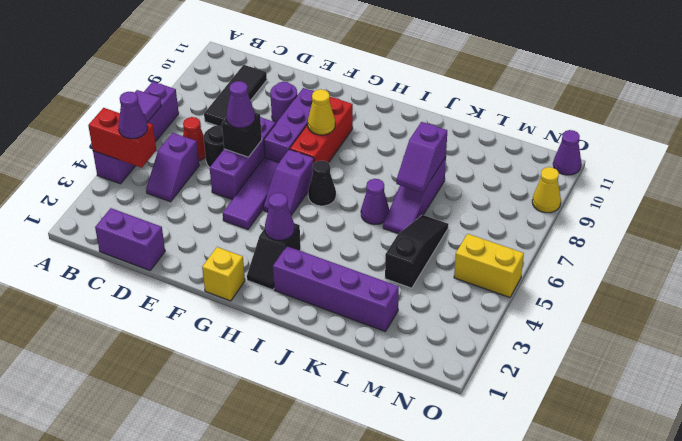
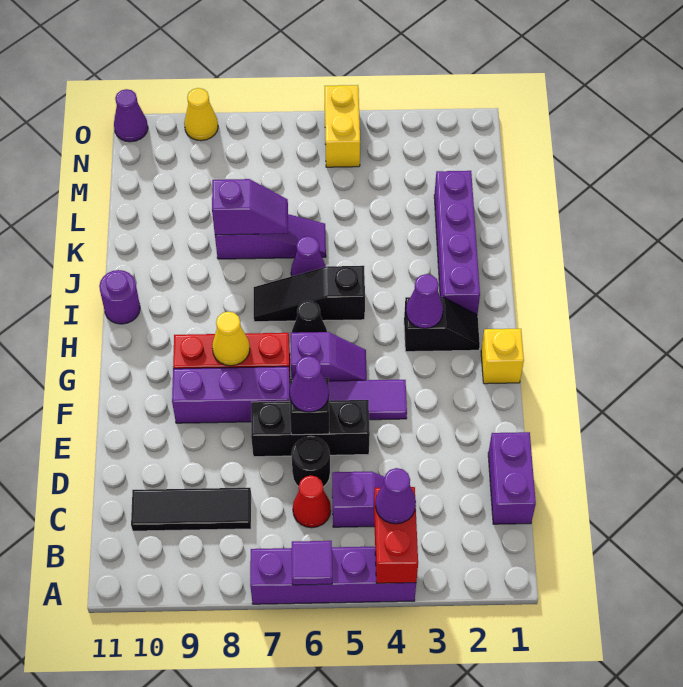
purple 1x3 brick [210,117,276,200] -> black 1x3 brick [251,400,370,457]
purple 1x1 round brick [270,82,297,123] -> purple 1x1 round brick moved to [99,270,140,324]
black 1x3 slope [385,215,449,288] -> black 1x3 slope moved to [254,266,365,322]

